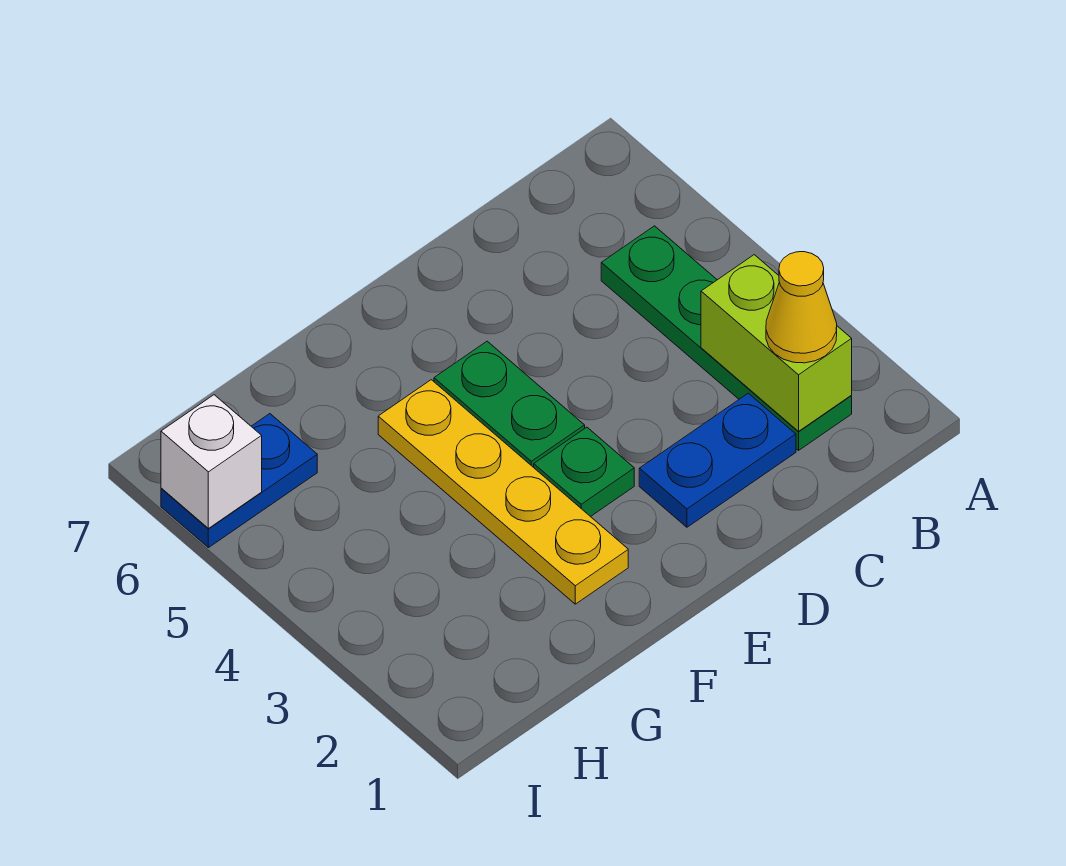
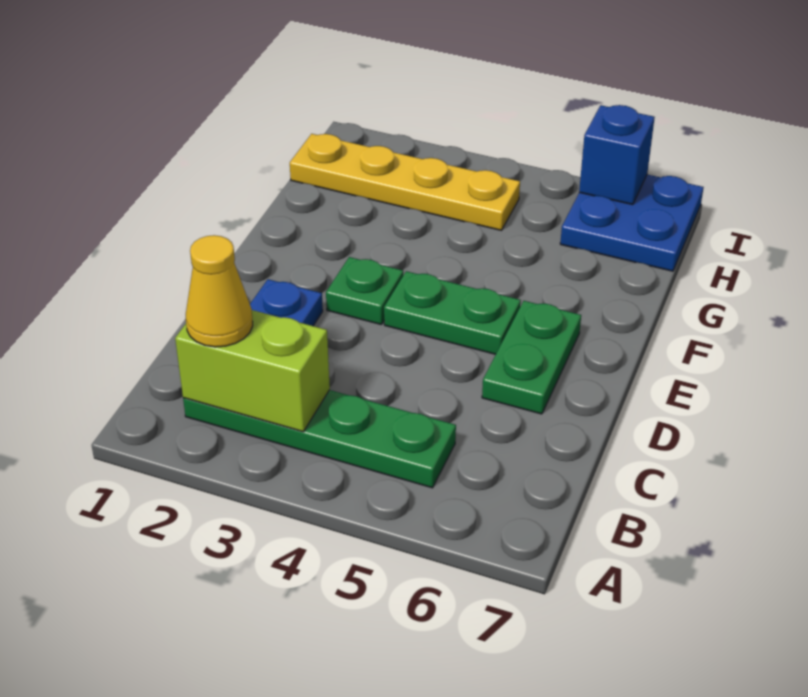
none -> green 1x2 plate [482,301,581,414]
yellow 1x4 plate [378,380,628,604] -> yellow 1x4 plate moved to [290,134,520,230]
blue 1x2 plate [161,414,317,548] -> blue 2x2 plate [560,174,704,271]
white 1x1 brick [161,395,262,528] -> blue 1x1 brick [579,105,655,205]

